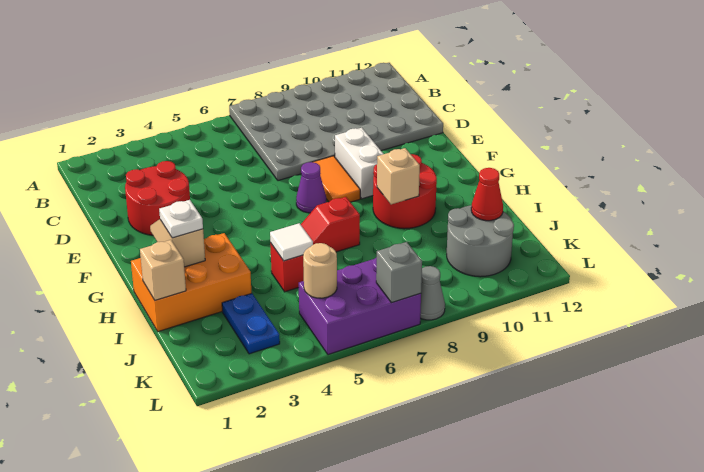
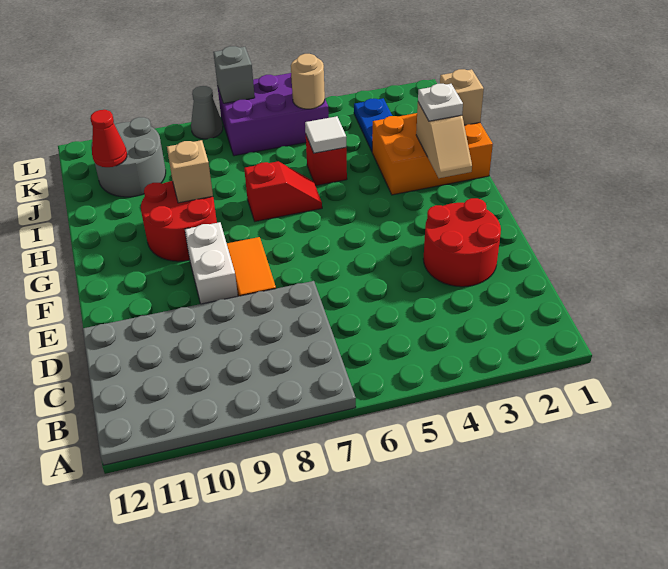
purple 1x1 cone [296,162,326,213] -> none

